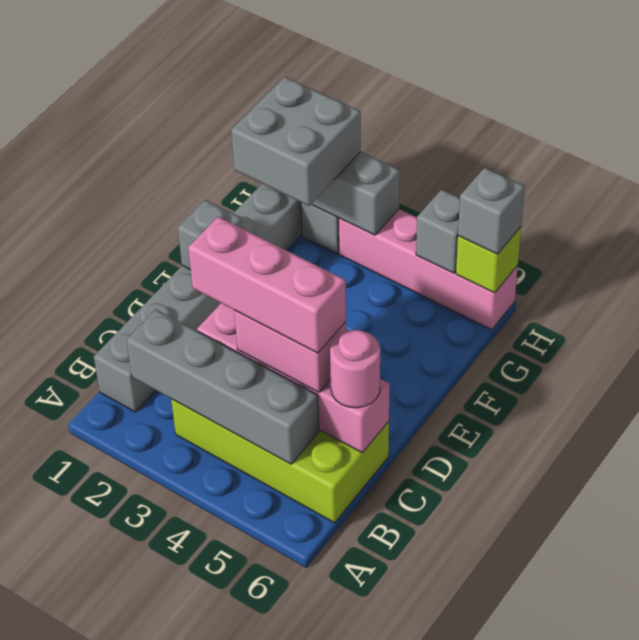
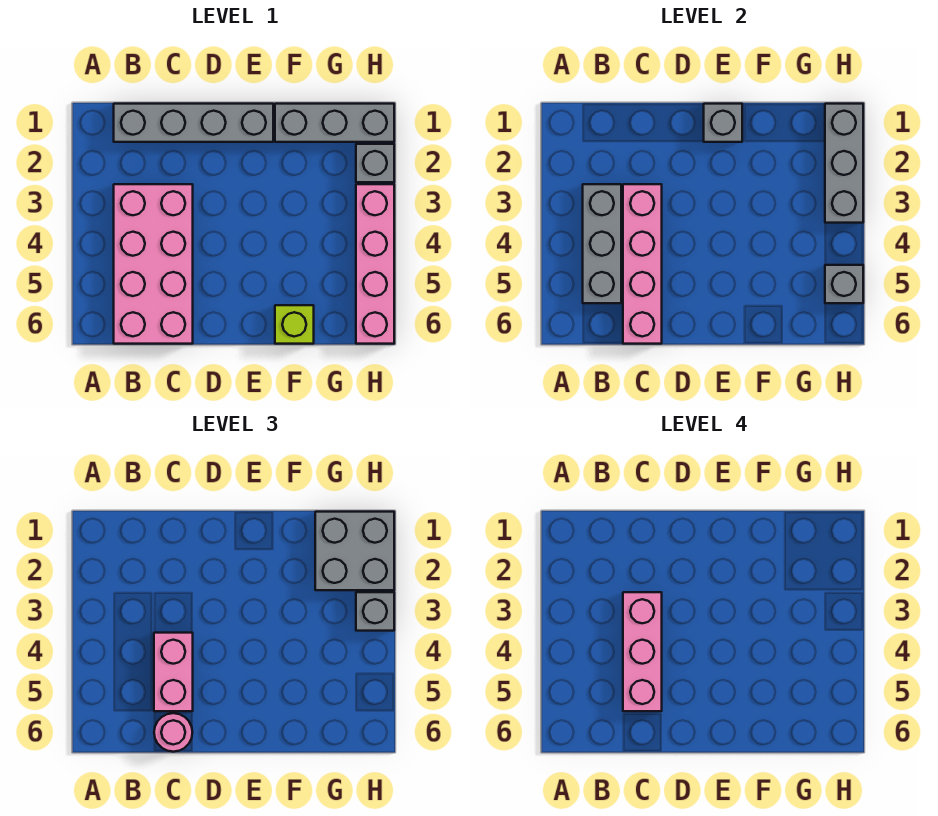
grey 1x4 brick [126,309,319,464] -> grey 1x3 brick [583,184,621,303]
lime 2x4 brick [171,399,389,523] -> pink 2x4 brick [114,184,193,344]
lime 1x1 brick [456,227,521,293] -> lime 1x1 brick moved to [275,305,314,344]
grey 1x1 brick [458,168,525,254] -> grey 1x1 brick moved to [356,592,394,631]

